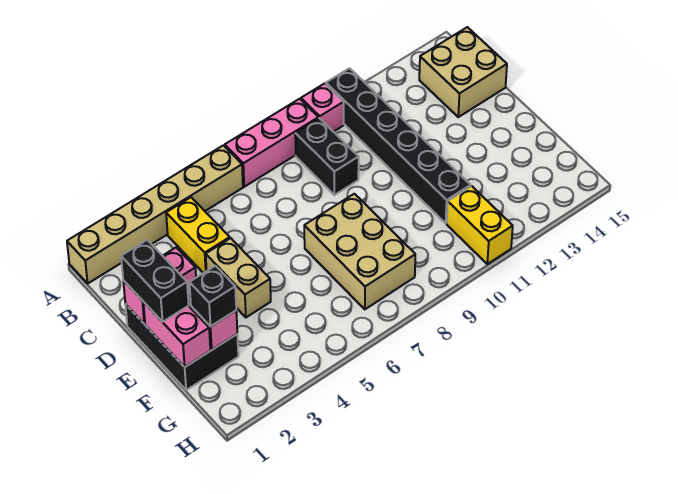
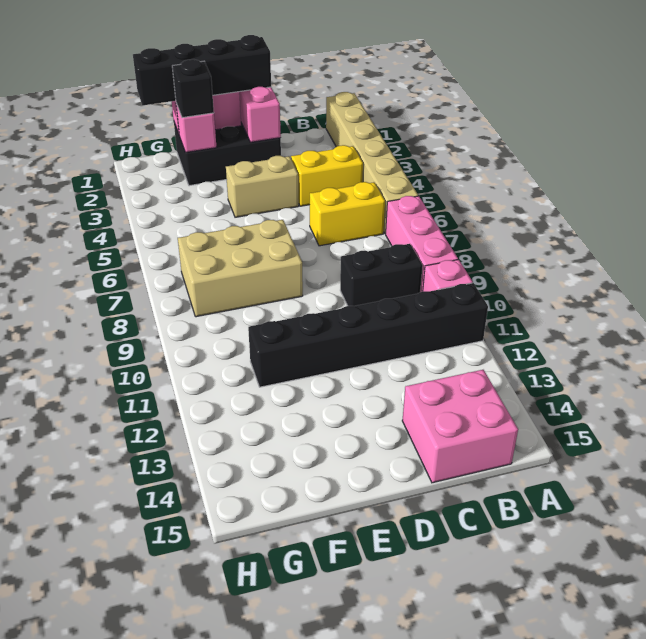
tan 2x2 brick [419,27,507,117] -> pink 2x2 brick [402,370,518,483]
black 1x2 brick [121,240,189,322] -> black 1x4 brick [133,35,271,105]
yellow 1x2 brick [447,186,513,264] -> yellow 1x2 brick moved to [310,182,385,246]

